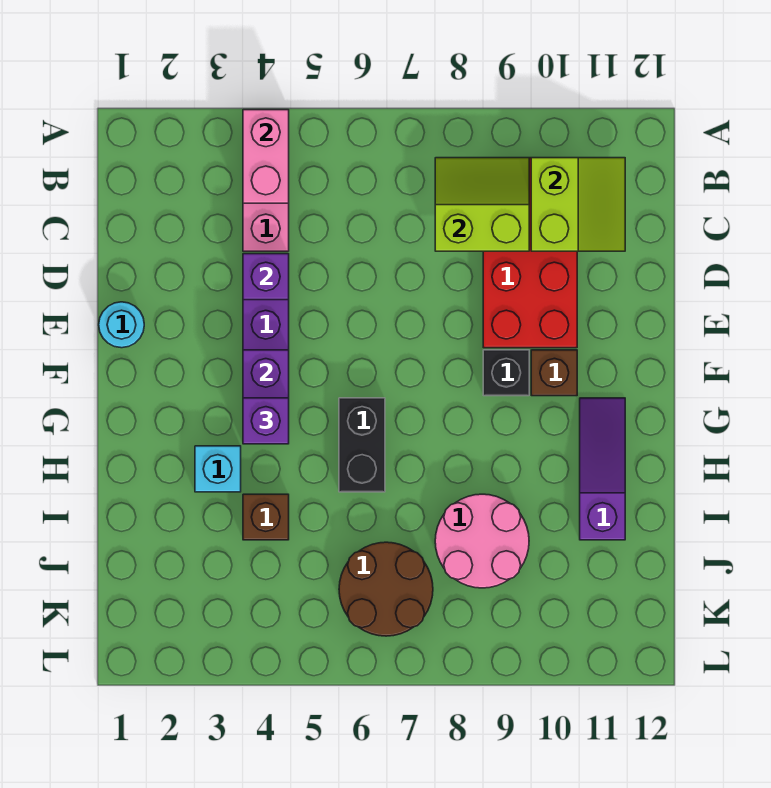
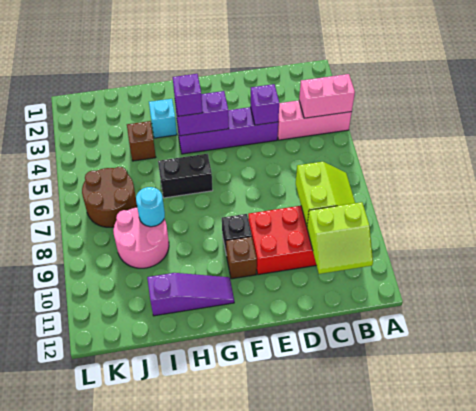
cyan 1x1 round brick [99,302,144,348] -> cyan 1x1 round brick moved to [136,187,165,227]

